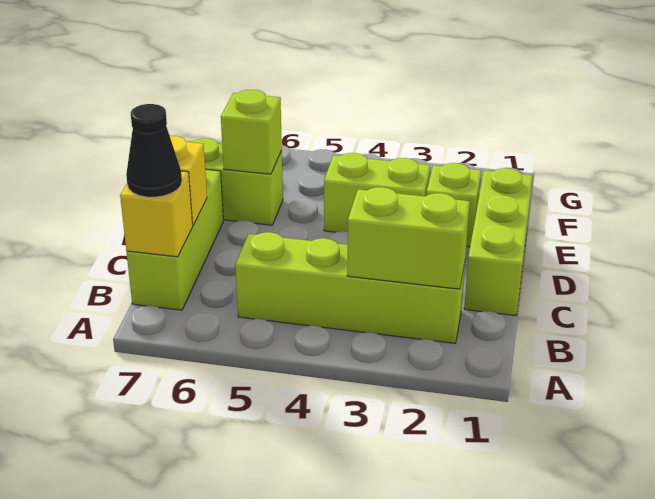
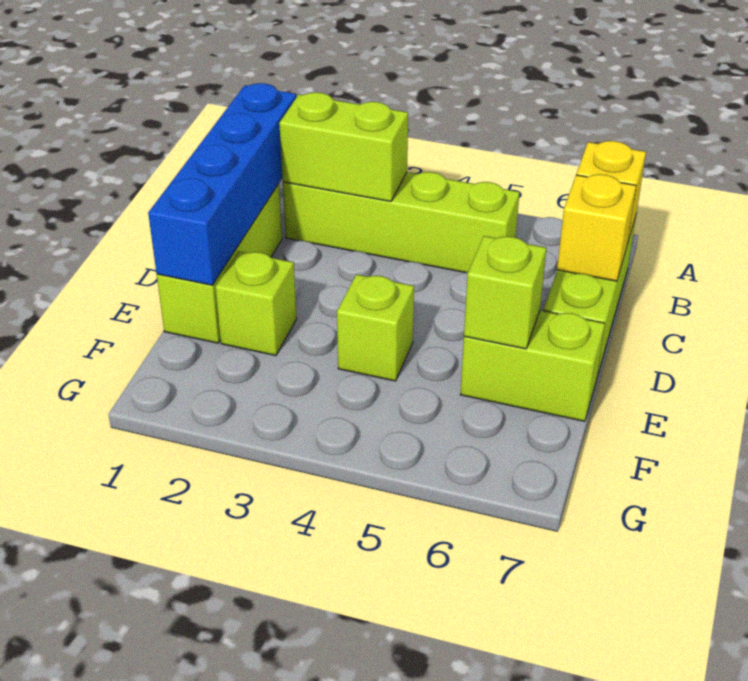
none -> blue 1x4 brick [148,83,296,285]
black 1x1 cone [126,104,182,197] -> none
lime 1x2 brick [324,153,430,232] -> lime 1x1 brick [337,274,414,381]

